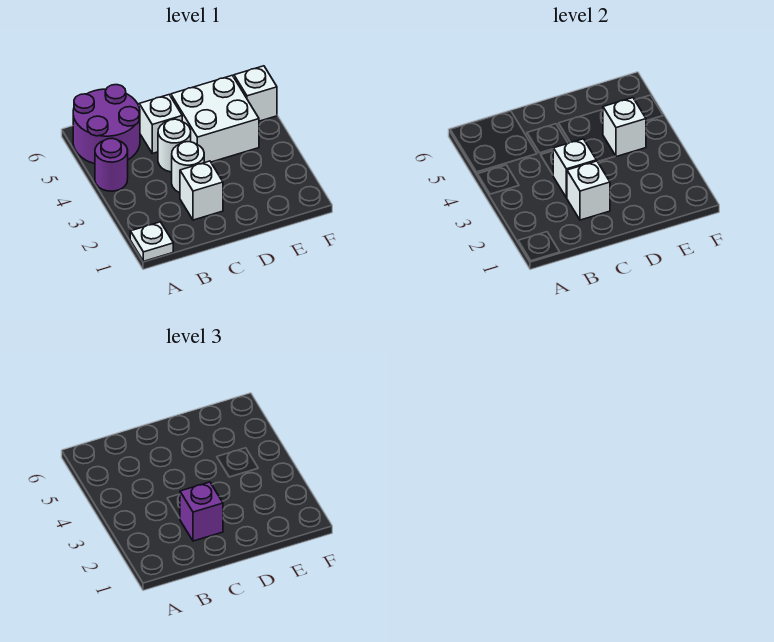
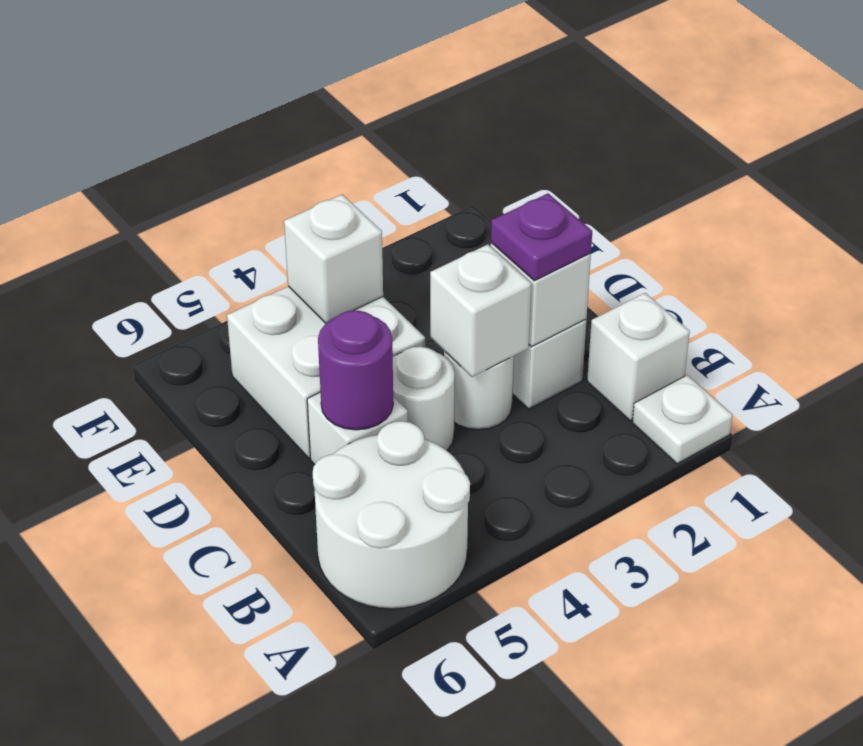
purple 1x1 round brick [95,138,128,191] -> purple 1x1 round brick moved to [318,311,393,430]
purple 2x2 round brick [73,85,140,164] -> white 2x2 round brick [313,421,470,609]
purple 1x1 brick [180,482,223,541] -> purple 1x1 plate [491,194,592,281]
white 1x1 brick [234,66,277,121] -> white 1x1 brick moved to [587,293,690,421]

